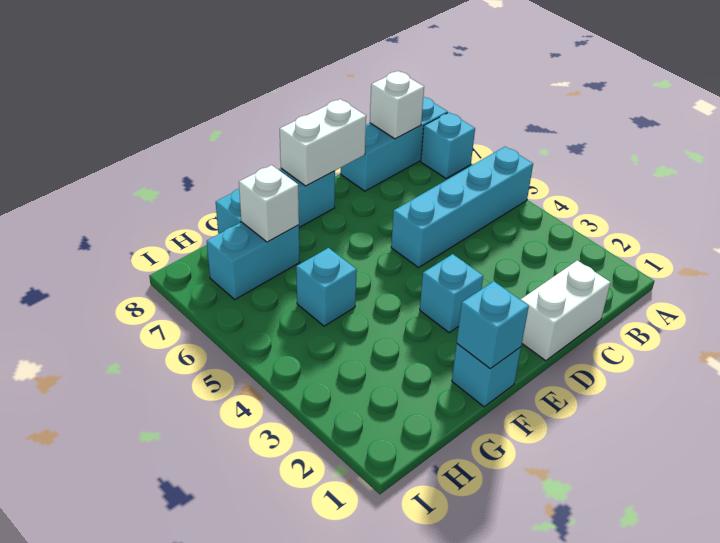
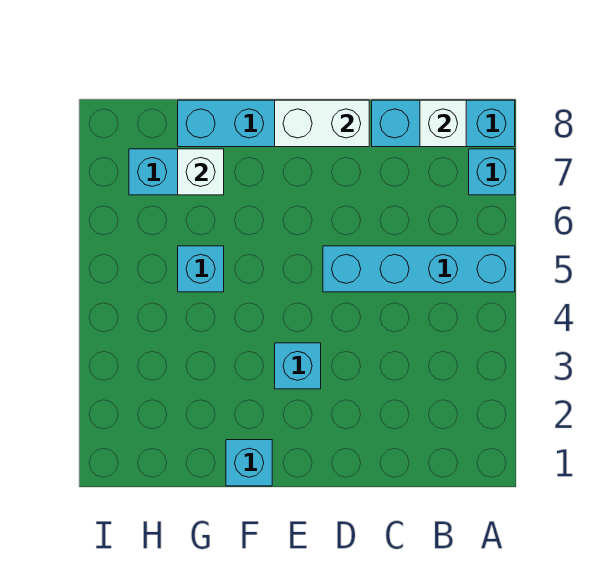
white 1x2 brick [521,260,611,361] -> none
cyan 1x1 brick [457,281,529,369] -> none

